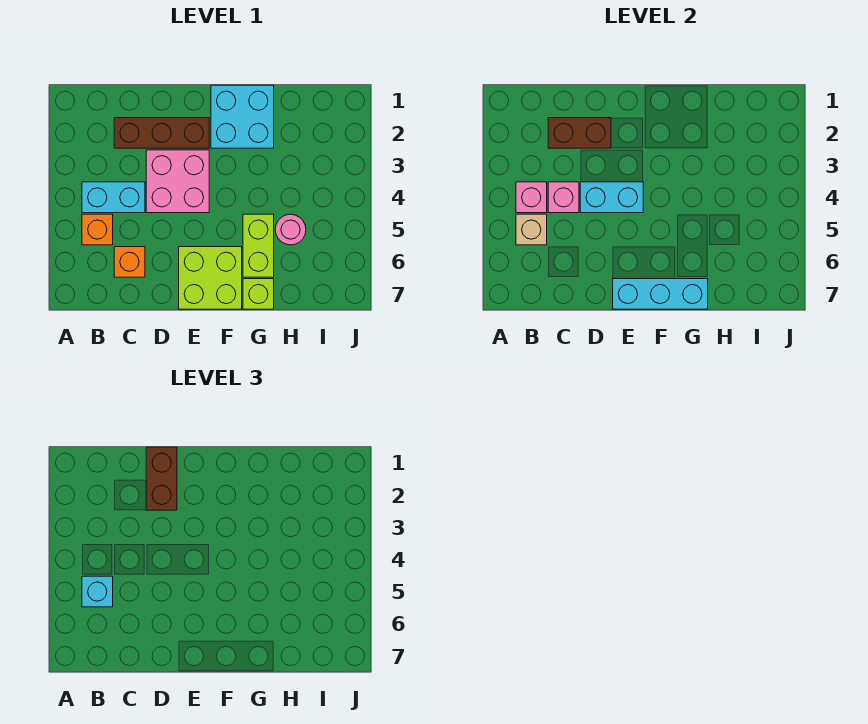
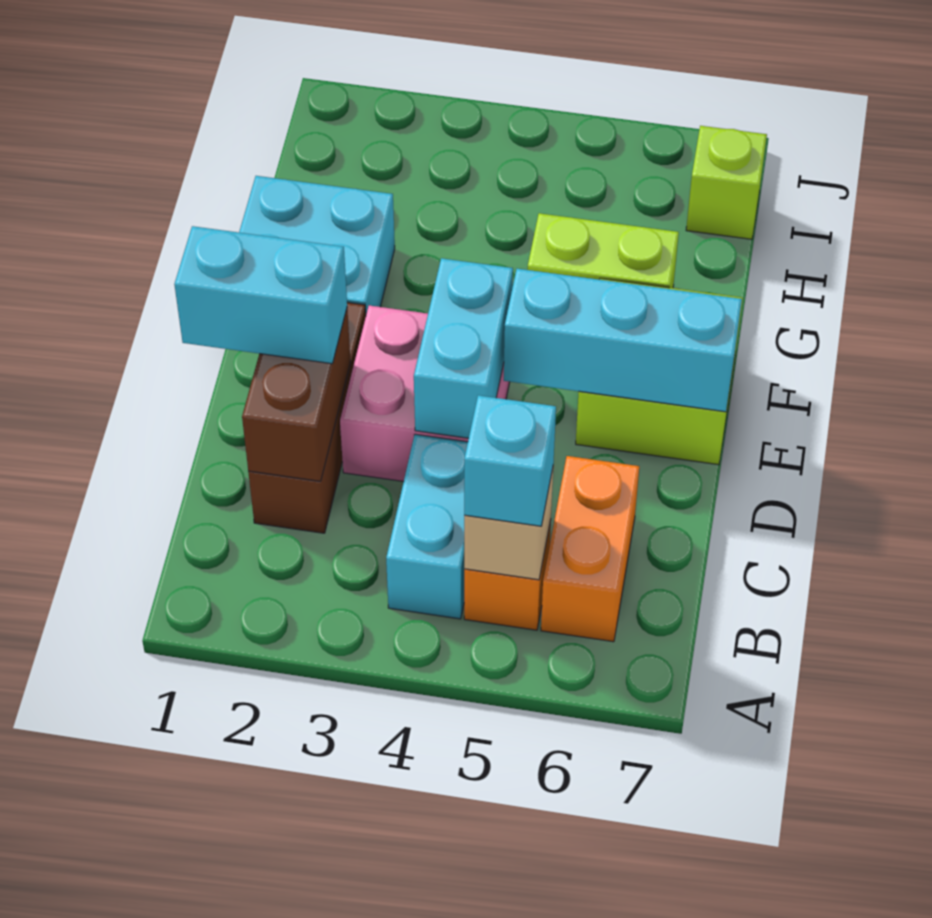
pink 1x1 brick [516,182,547,213] -> none
pink 1x1 brick [548,182,579,213] -> none
orange 1x1 brick [114,247,145,277] -> orange 1x2 brick [541,456,639,642]
brown 1x2 brick [146,447,177,510] -> cyan 1x2 brick [174,226,347,364]
cyan 1x3 brick [613,279,708,309] -> cyan 1x3 brick turned to [504,269,742,412]
lime 1x1 brick [243,279,274,309] -> lime 1x1 brick moved to [686,126,767,239]
pink 1x1 round brick [275,214,306,245] -> none

